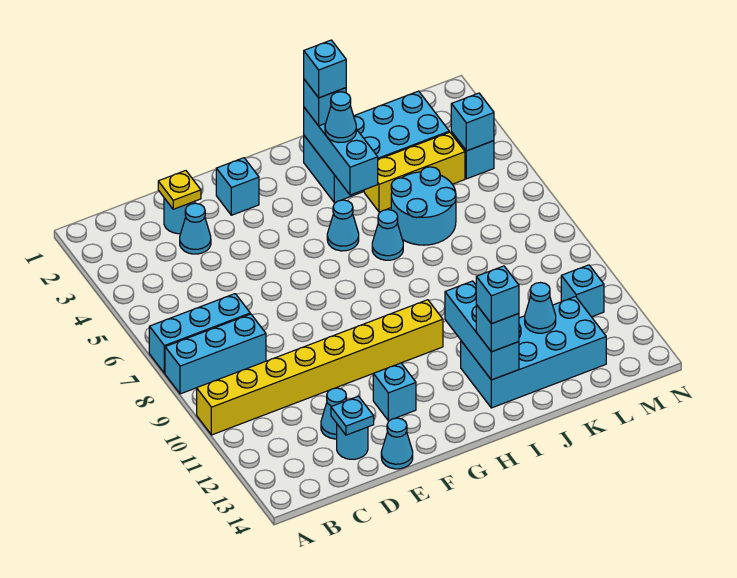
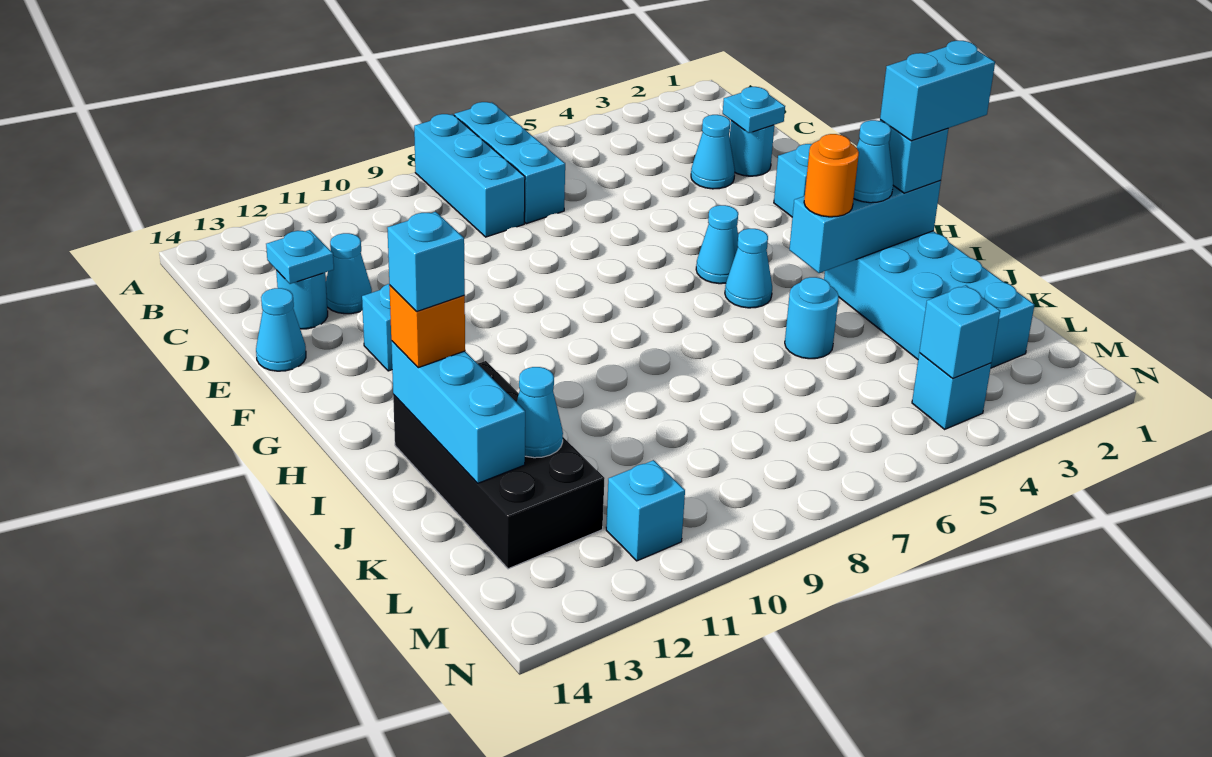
yellow 1x8 brick [197,300,443,435] -> none
yellow 1x1 plate [158,171,201,209] -> cyan 1x1 plate [723,87,785,133]
cyan 1x1 brick [304,40,346,98] -> cyan 1x2 brick [880,41,995,141]
none -> orange 1x1 round brick [804,134,859,217]
cyan 1x1 cone [372,210,403,260] -> cyan 1x1 cone moved to [696,205,738,284]
cyan 1x3 brick [445,281,519,380] -> cyan 1x3 brick turned to [391,341,525,483]
cyan 2x4 brick [461,297,606,408] -> black 2x4 brick [393,361,605,569]
cyan 1x1 brick [476,305,519,352] -> orange 1x1 brick [389,285,465,368]
yellow 1x3 brick [364,132,465,212] -> none
cyan 2x2 round brick [391,167,456,245] -> cyan 1x1 round brick [785,277,839,359]

